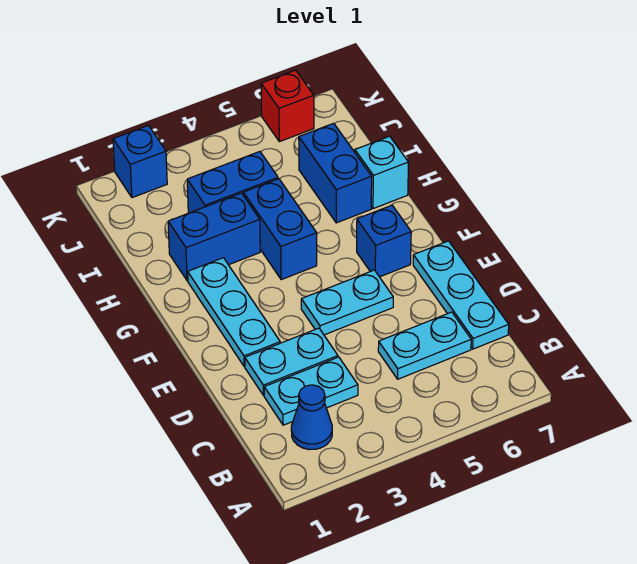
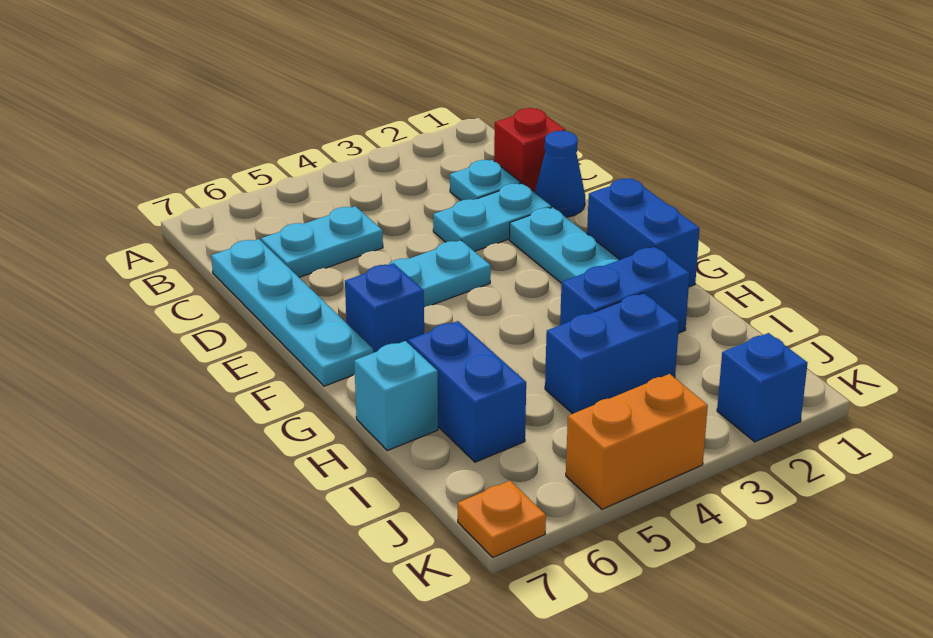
blue 1x1 cone [291,385,332,449] -> blue 1x1 cone moved to [534,131,585,217]
cyan 1x2 plate [264,357,358,425] -> cyan 1x1 plate [450,160,521,201]
cyan 1x3 plate [413,241,509,349] -> cyan 1x4 plate [211,239,373,386]
blue 1x2 brick [244,179,317,280] -> blue 1x2 brick moved to [587,178,700,287]
none -> orange 1x2 brick [566,374,708,509]
red 1x1 brick [261,70,314,142] -> red 1x1 brick moved to [494,108,566,192]
none -> orange 1x1 plate [458,481,546,557]

